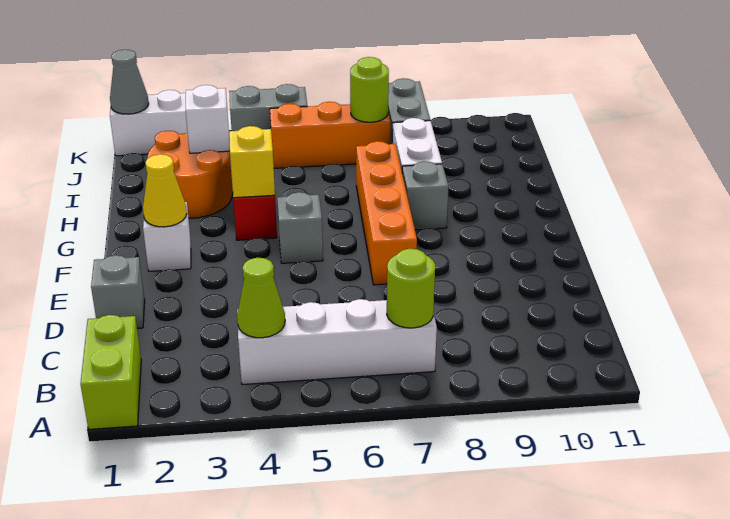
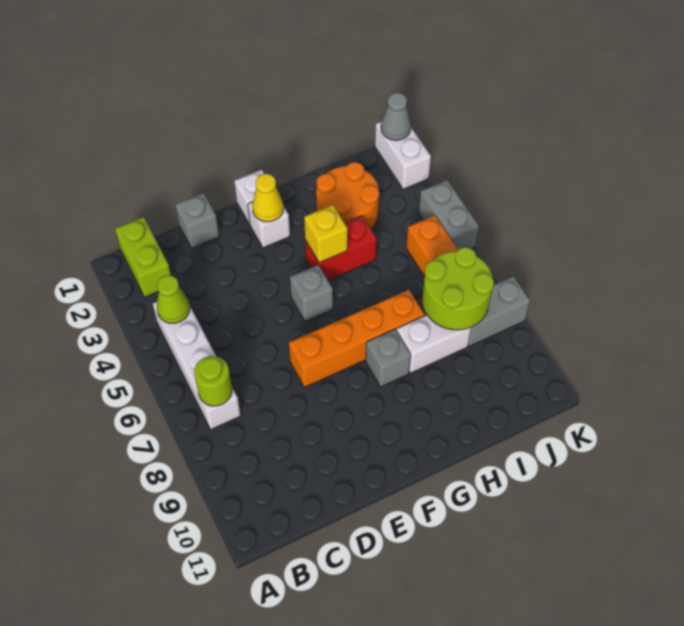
lime 1x2 brick [81,315,141,429] -> lime 1x2 brick turned to [115,217,171,297]
white 1x1 brick [186,85,230,153] -> white 1x1 brick moved to [234,170,264,224]
lime 1x1 round brick [350,57,389,122] -> lime 2x2 round brick [422,247,494,330]

